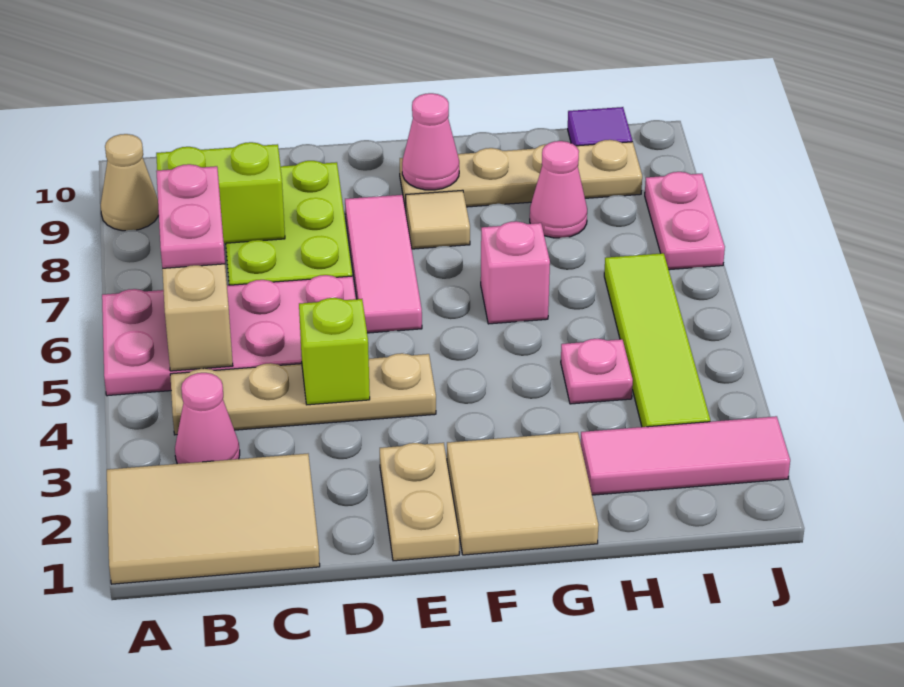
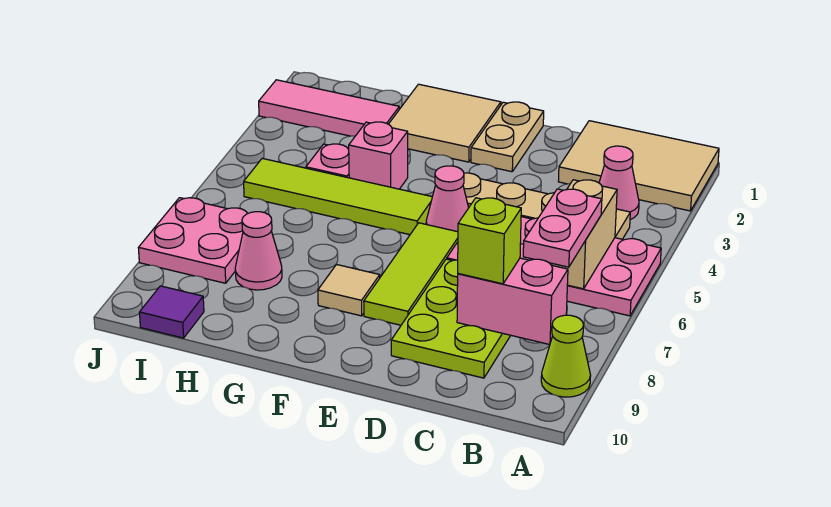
tan 1x1 cone [101,134,159,231] -> lime 1x1 cone [541,315,591,397]
lime 1x2 brick [156,142,285,243] -> pink 1x2 brick [457,258,568,345]
lime 1x1 brick [299,298,370,405] -> lime 1x1 brick moved to [458,198,521,284]
pink 1x3 tile [345,195,422,333] -> lime 1x3 tile [364,223,458,325]
tan 1x4 plate [400,140,642,211] -> none
pink 1x1 cone [402,93,459,190] -> pink 1x1 cone moved to [426,166,469,232]
pink 1x1 brick [481,221,550,324] -> pink 1x1 brick moved to [349,122,408,189]
lime 1x4 tile [604,253,710,427] -> lime 1x4 tile turned to [244,158,432,235]
pink 1x2 plate [645,172,725,270] -> pink 2x2 plate [138,198,248,283]

